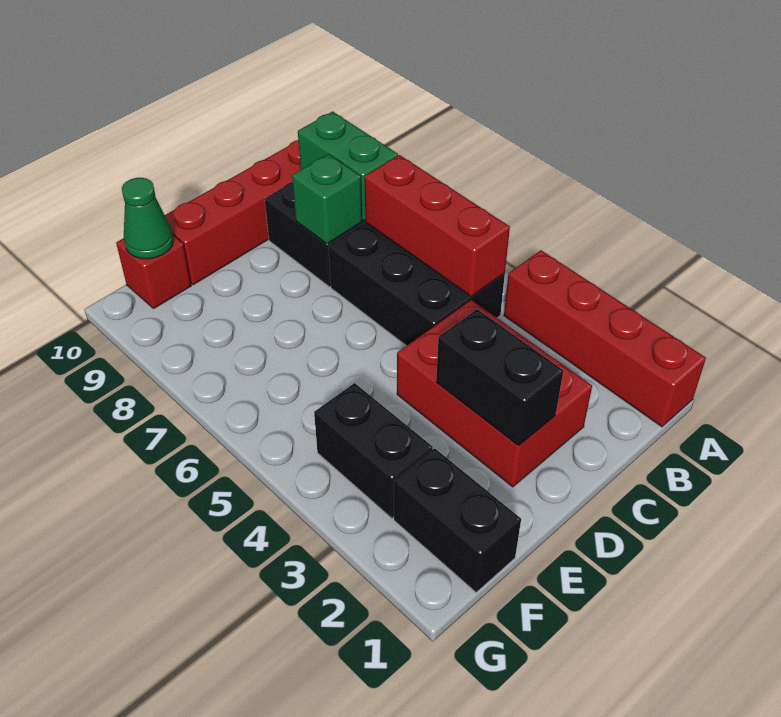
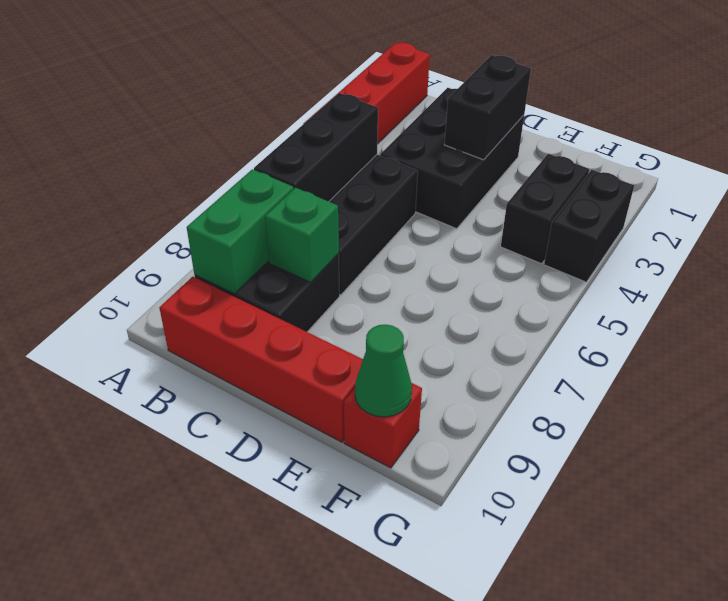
red 1x3 brick [364,155,510,297] -> black 1x3 brick [254,93,378,201]
red 2x3 brick [397,300,592,487] -> black 2x3 brick [380,88,524,229]
black 1x2 brick [394,448,521,592] -> black 1x2 brick moved to [544,170,634,282]

